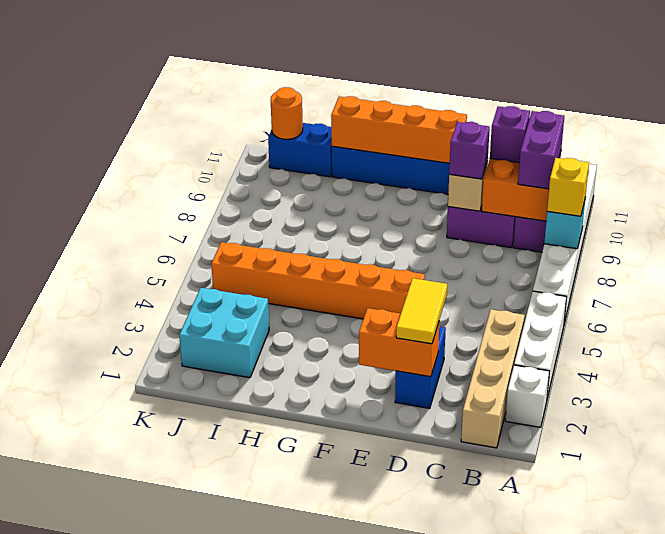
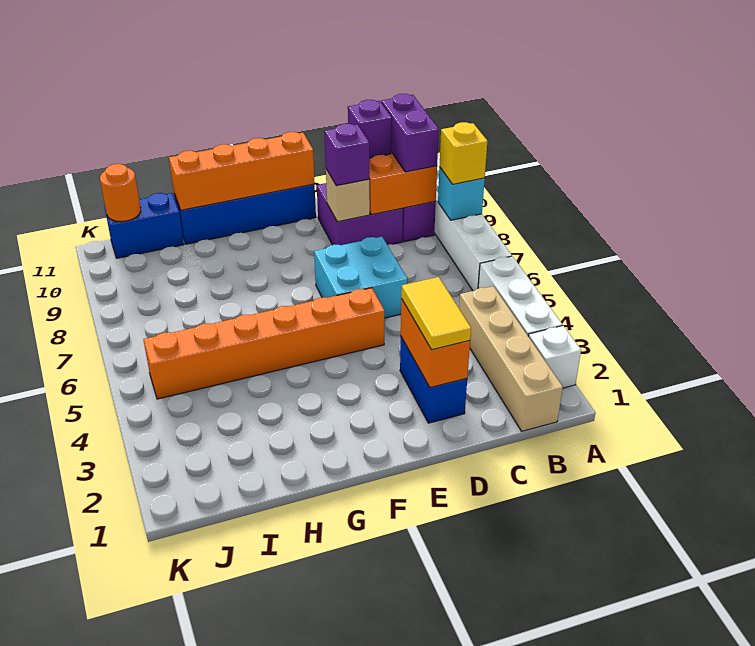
orange 1x2 brick [359,308,440,377] -> orange 1x2 brick turned to [401,299,470,388]
cyan 2x2 brick [179,288,269,378] -> cyan 2x2 brick moved to [314,237,407,318]

